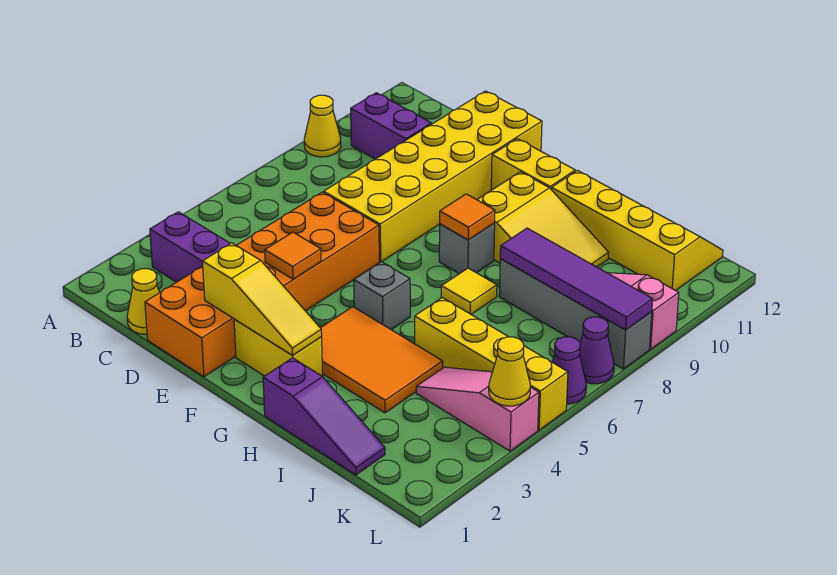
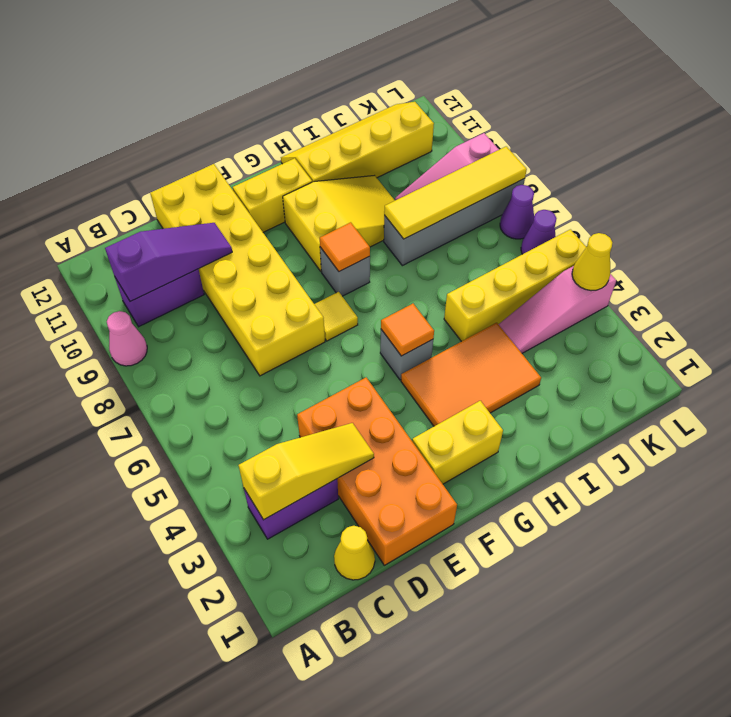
yellow 1x1 cone [304,95,341,157] -> pink 1x1 cone [107,311,147,366]
orange 2x6 brick [145,192,379,377] -> orange 2x4 brick [297,378,457,565]
yellow 1x3 slope [202,243,322,355] -> yellow 1x3 slope moved to [239,423,374,520]
orange 1x1 tile [265,232,321,279] -> orange 1x1 tile moved to [381,304,434,356]
purple 1x3 slope [263,358,385,475] -> purple 1x3 slope moved to [105,223,232,302]
yellow 1x1 tile [441,268,497,314] -> yellow 1x1 tile moved to [314,292,358,341]
purple 1x4 tile [500,228,653,330] -> yellow 1x4 tile [384,146,527,239]

